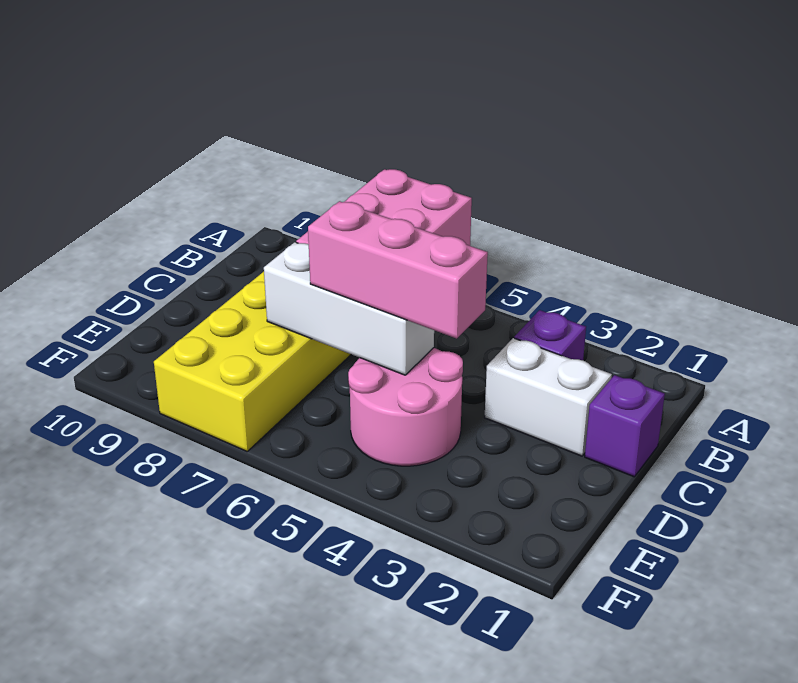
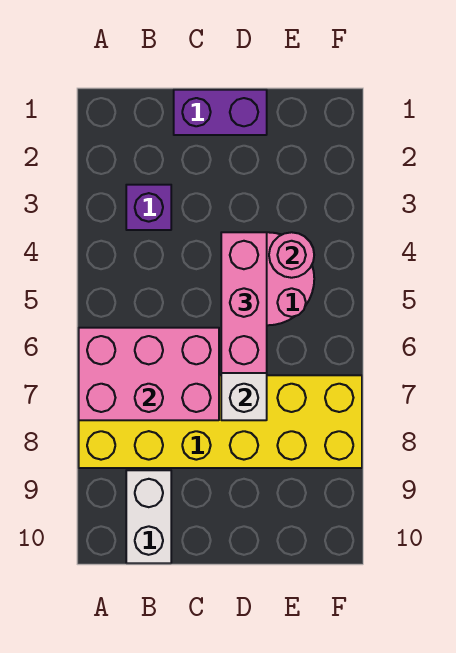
purple 1x1 brick [585,375,665,477] -> purple 1x2 brick [174,90,267,135]
white 1x2 brick [485,338,612,456] -> white 1x2 brick moved to [126,470,171,563]
none -> pink 1x1 round brick [269,232,314,278]

